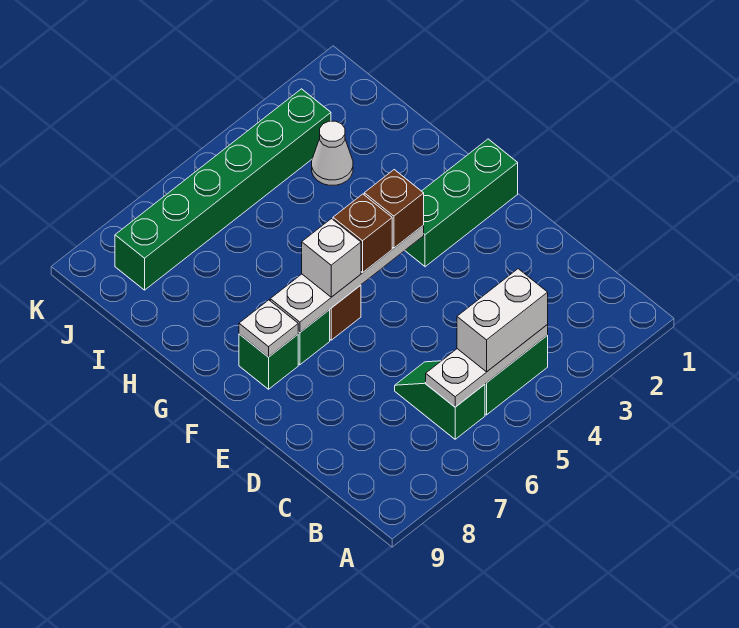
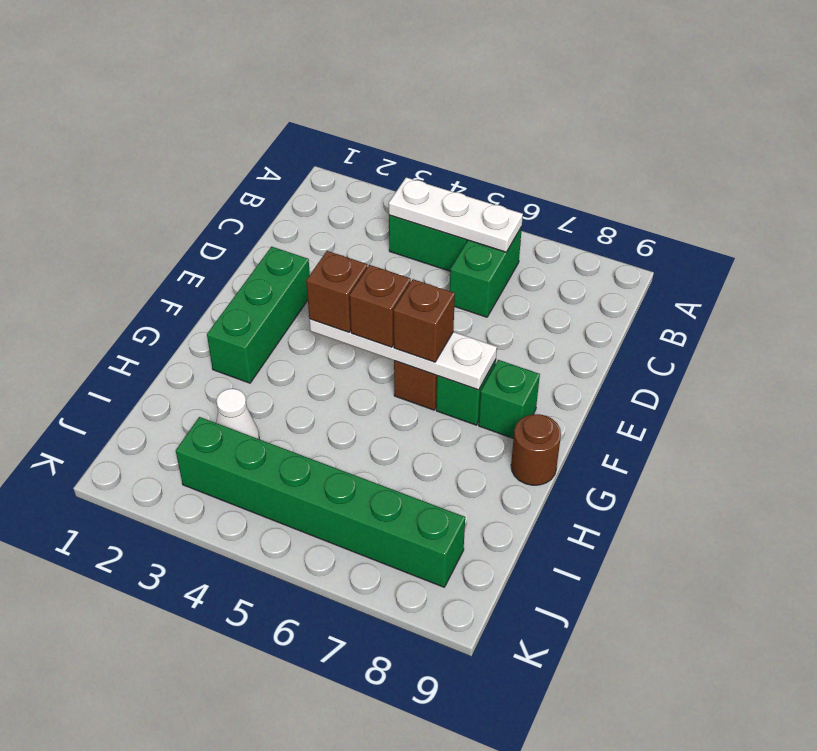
white 1x2 brick [457,269,548,372] -> none
green 1x2 slope [395,361,485,439] -> green 1x2 brick [450,227,522,317]
green 1x3 brick [405,139,518,267] -> green 1x3 brick turned to [207,247,310,383]
white 1x1 brick [302,219,361,297] -> brown 1x1 brick [393,279,455,362]
white 1x1 plate [239,300,298,357] -> none
none -> brown 1x1 round brick [511,414,561,485]

